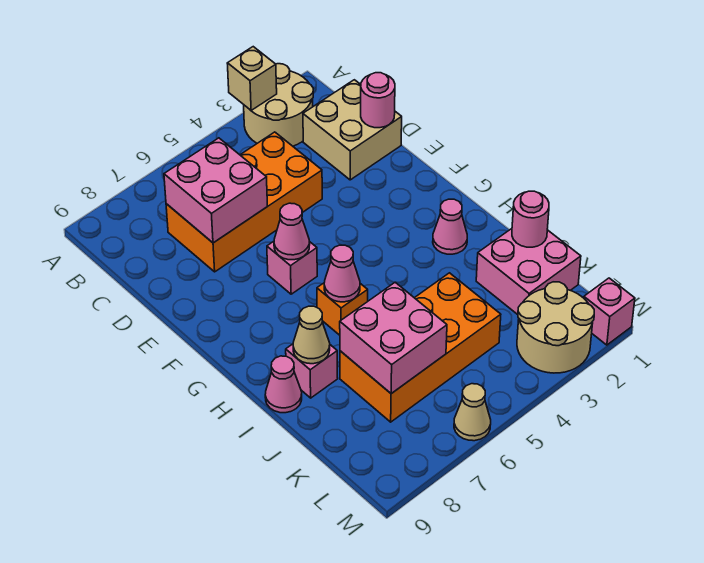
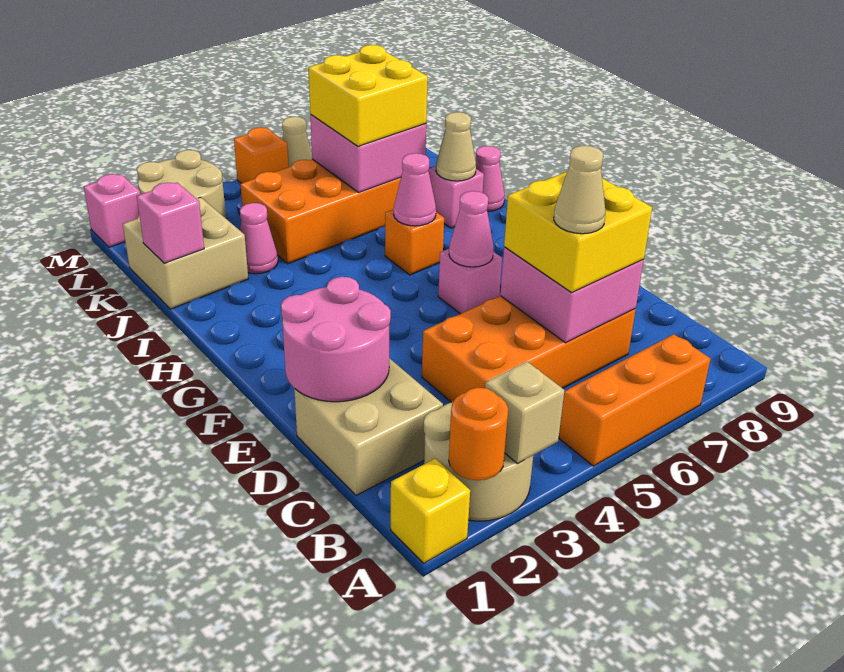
none -> yellow 1x1 brick [391,459,470,563]
none -> orange 1x1 round brick [449,387,508,480]
none -> orange 1x3 brick [559,334,710,466]
none -> yellow 2x2 brick [504,170,652,293]
none -> tan 1x1 cone [554,146,605,234]
pink 1x1 round brick [361,73,395,128] -> pink 2x2 round brick [281,277,391,402]
pink 1x1 cone [433,199,467,254] -> pink 1x1 cone moved to [240,203,278,274]
pink 2x2 brick [476,229,581,315] -> tan 2x2 brick [123,197,248,309]
pink 1x1 round brick [512,191,549,247] -> pink 1x1 brick [137,182,204,263]
none -> yellow 2x2 brick [308,45,428,146]
none -> orange 1x1 brick [234,127,288,183]

